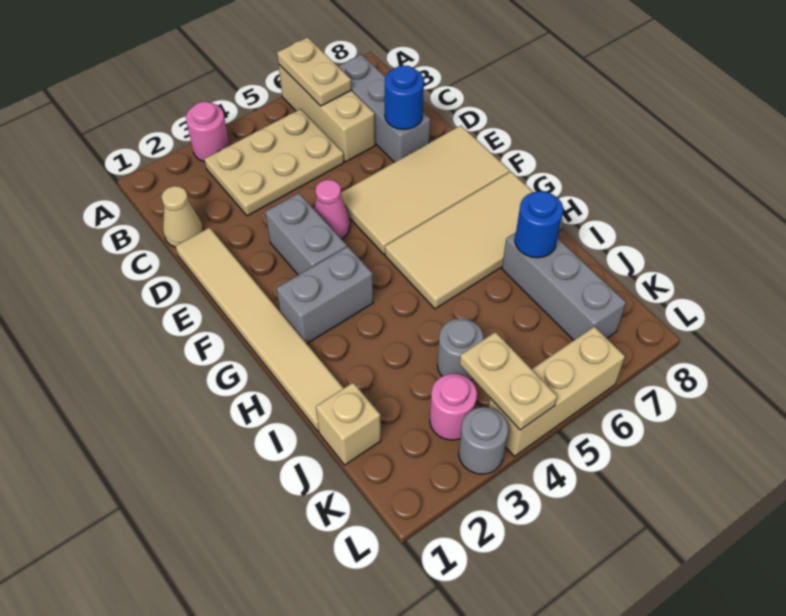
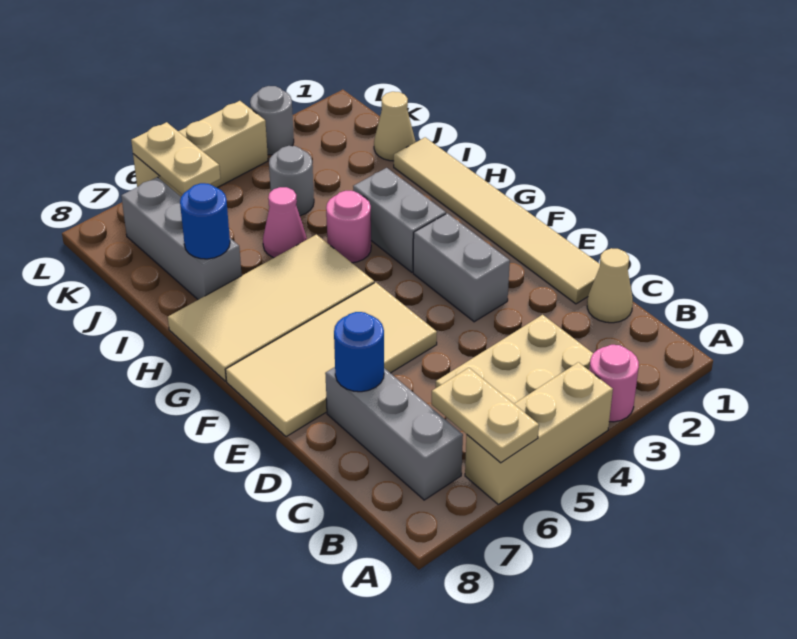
tan 1x3 brick [279,65,375,162] -> tan 1x3 brick turned to [465,362,613,504]
pink 1x1 cone [314,180,350,239] -> pink 1x1 cone moved to [263,187,307,258]
grey 1x2 brick [276,246,373,344] -> grey 1x2 brick turned to [353,168,446,272]
tan 1x1 brick [316,383,381,465] -> tan 1x1 cone [374,92,415,161]
pink 1x1 round brick [430,374,477,440] -> pink 1x1 round brick moved to [326,191,371,263]
tan 1x2 plate [460,332,557,430] -> tan 1x2 plate moved to [131,122,220,195]

